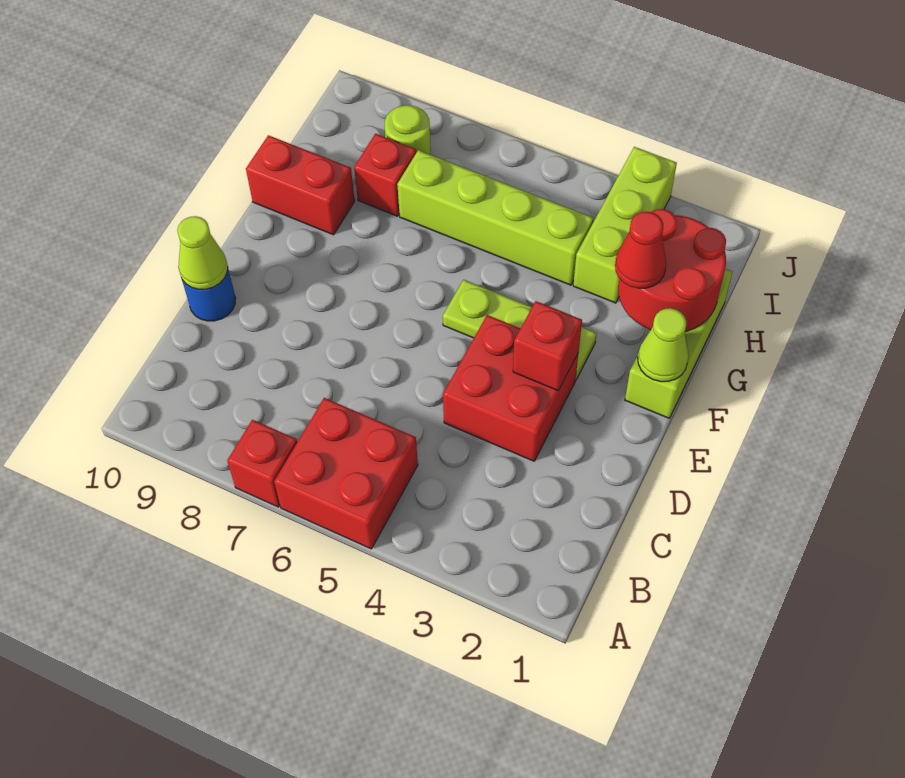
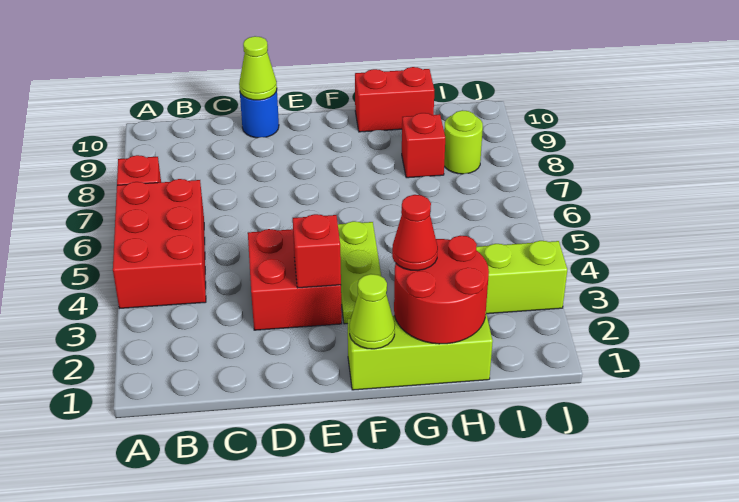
red 2x2 brick [274,398,418,549] -> red 2x3 brick [113,179,206,309]
red 1x2 brick [246,135,355,235] -> red 1x2 brick turned to [355,67,434,132]
lime 1x4 brick [397,150,593,285] -> none

